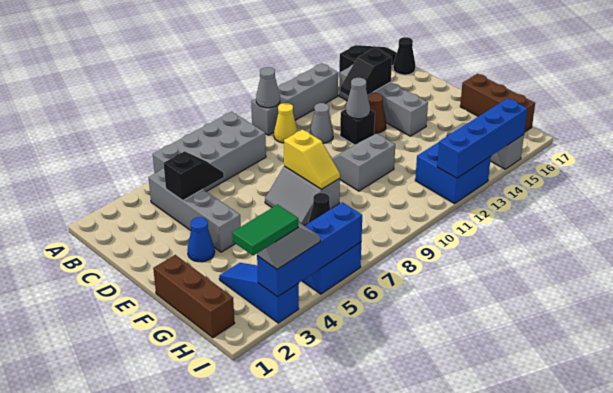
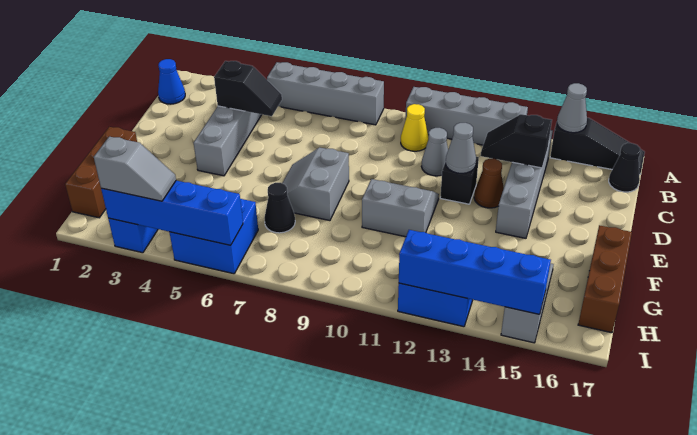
grey 2x4 brick [153,112,266,192] -> grey 1x4 brick [267,62,384,125]
grey 1x1 cone [256,67,280,108] -> grey 1x1 cone moved to [557,83,587,133]
blue 1x1 cone [188,217,215,262] -> blue 1x1 cone moved to [158,59,185,104]
yellow 1x2 slope [284,129,340,189] -> none
green 1x2 tile [232,205,298,256] -> none

